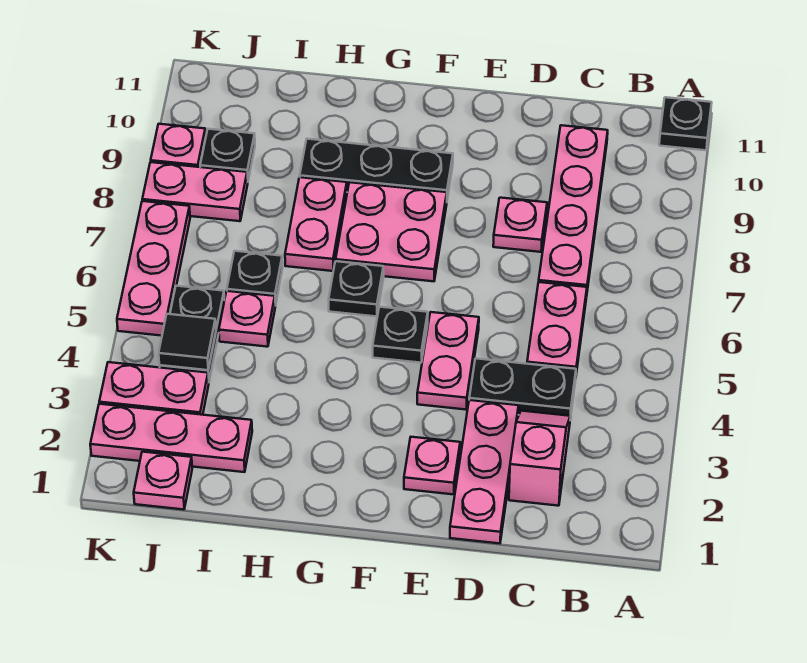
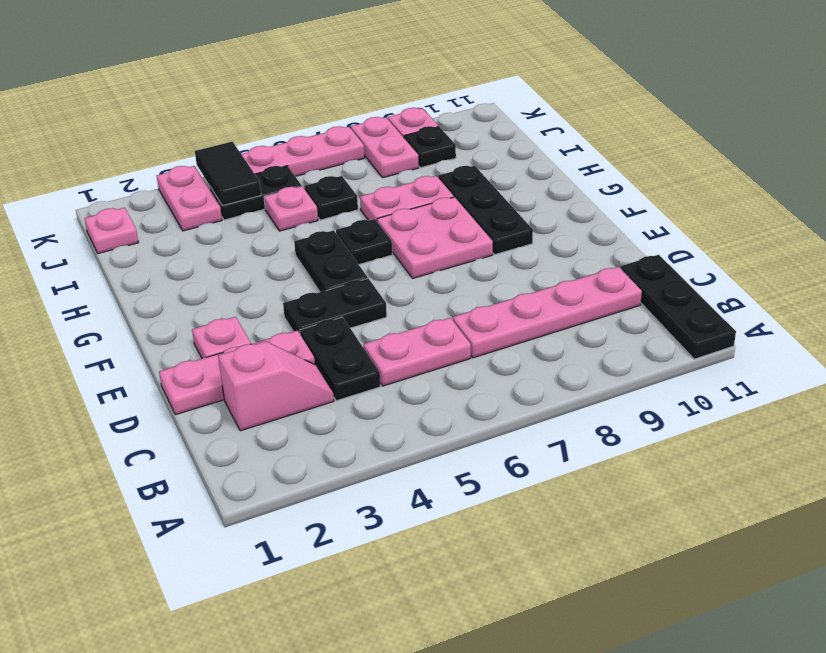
black 1x1 plate [659,97,712,150] -> black 1x3 plate [621,255,736,359]
pink 1x1 plate [493,198,547,252] -> none
pink 1x2 plate [417,312,479,410] -> black 1x2 plate [283,278,387,333]
black 1x1 plate [373,307,428,363] -> black 1x2 plate [294,230,368,292]
pink 1x3 plate [90,404,252,472] -> none
black 1x1 tile [159,314,216,370] -> black 1x2 tile [195,142,261,206]

